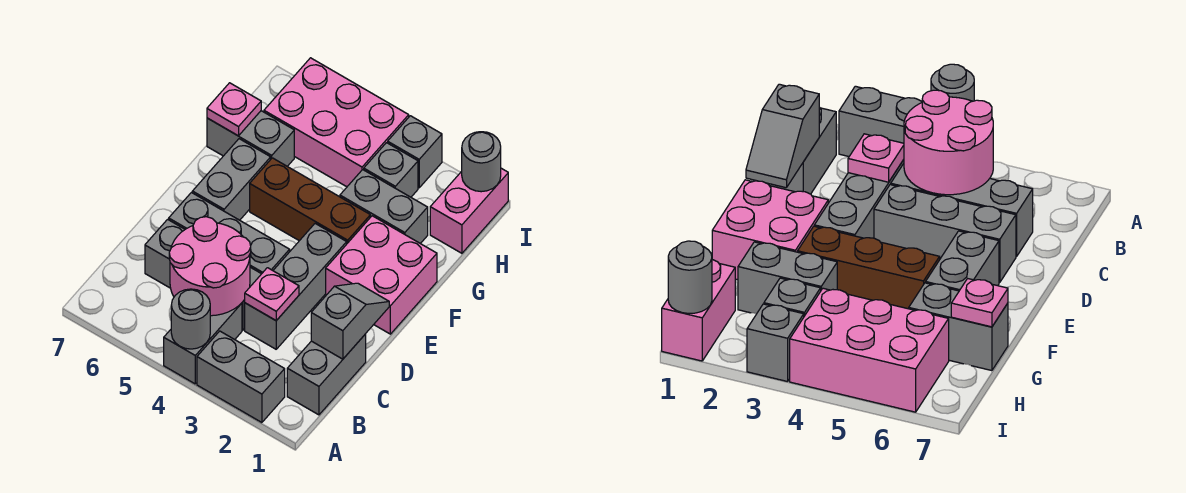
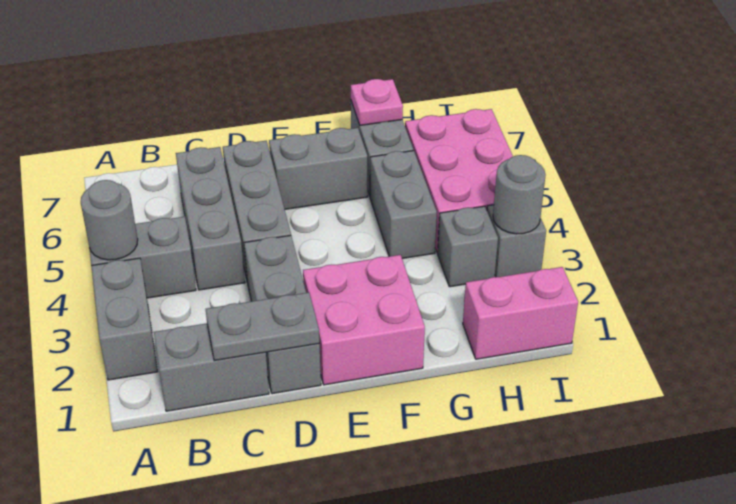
pink 2x2 round brick [169,217,251,316] -> none
grey 1x2 slope [311,283,389,359] -> grey 1x2 plate [206,292,319,361]
grey 1x3 brick [245,224,347,349] -> grey 1x3 brick turned to [244,235,321,394]
pink 1x1 plate [245,268,299,321] -> none
brown 1x3 brick [250,158,370,243] -> none
grey 1x2 brick [340,170,428,244] -> grey 1x2 brick moved to [370,151,437,259]
grey 1x1 round brick [462,132,501,192] -> grey 1x1 round brick moved to [493,155,546,234]

